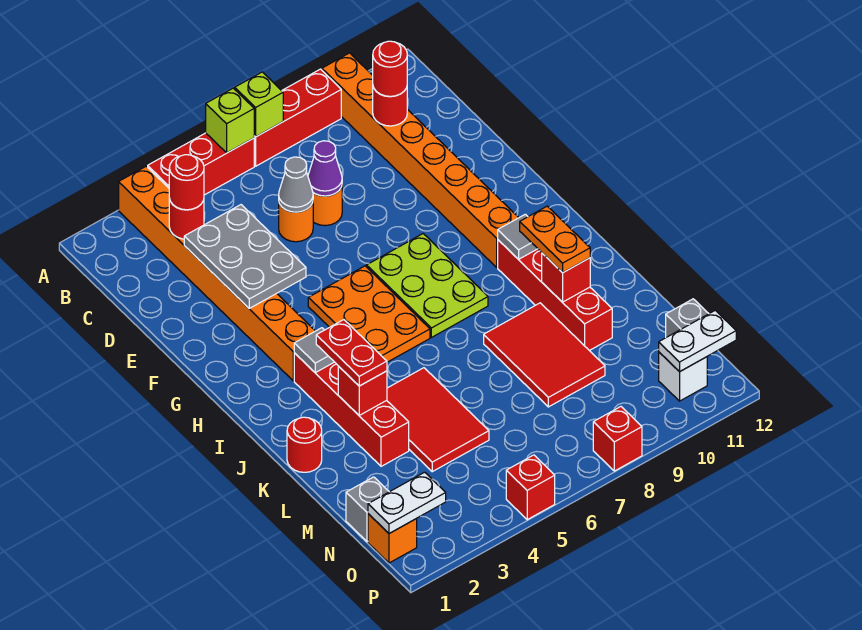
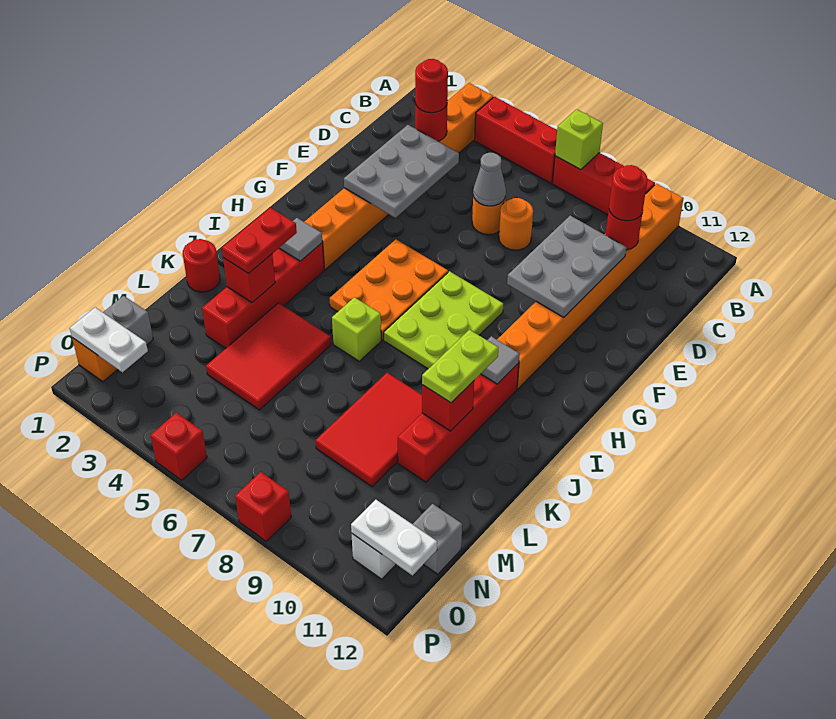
lime 1x1 brick [206,88,254,153] -> lime 1x1 brick moved to [332,297,381,361]
purple 1x1 cone [308,141,342,196] -> none
none -> grey 2x3 plate [507,216,626,318]
orange 1x2 plate [520,206,590,273] -> lime 1x2 plate [422,330,498,403]

